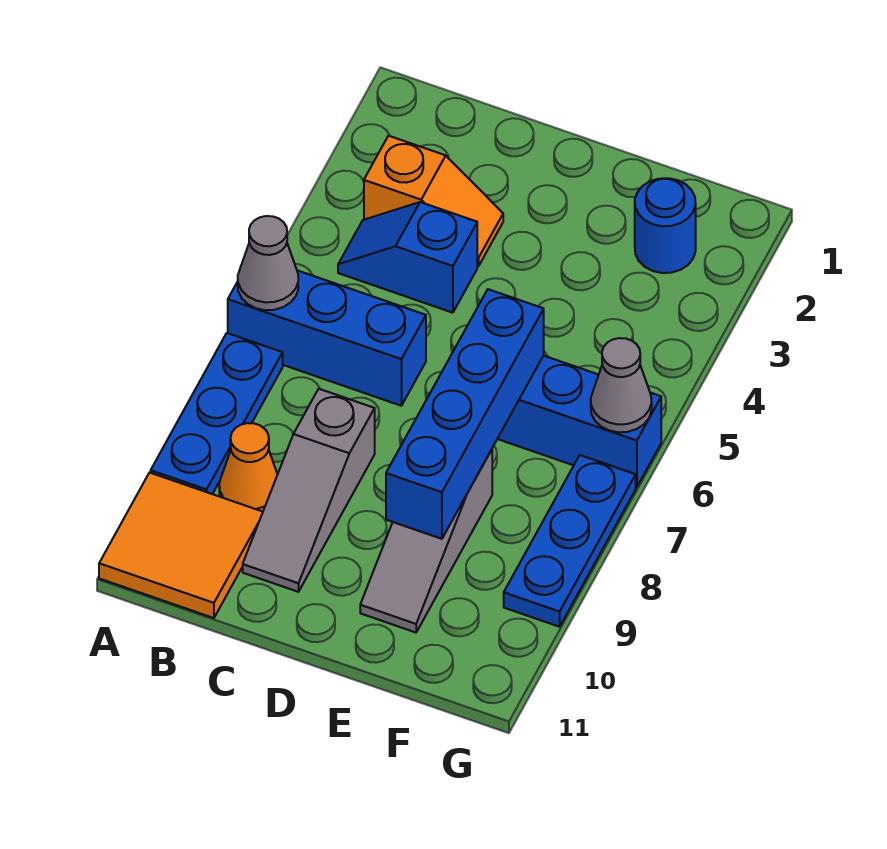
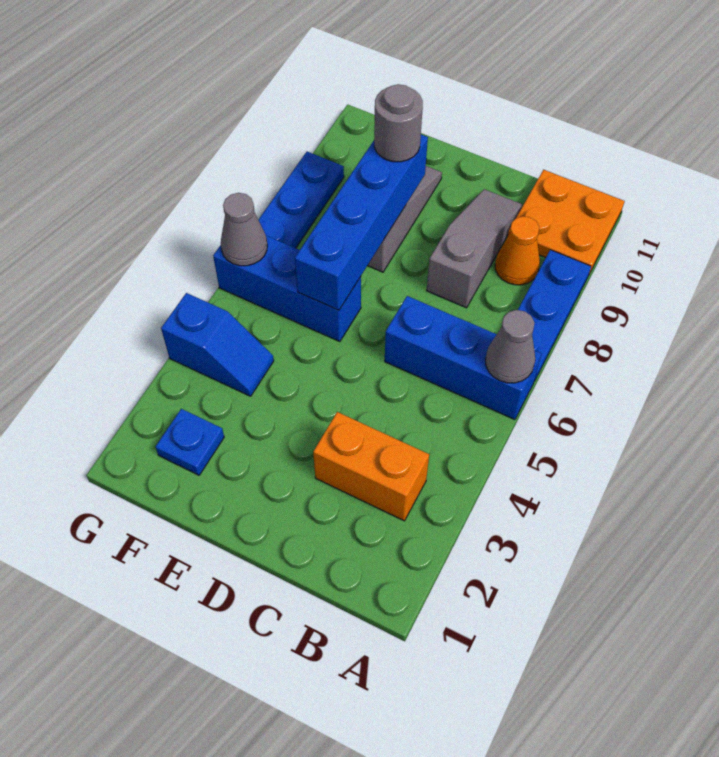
orange 2x2 tile [99,473,263,618] -> orange 2x2 plate [508,170,625,274]
orange 1x2 slope [364,136,503,266] -> orange 1x2 brick [313,412,429,521]
blue 1x2 slope [338,202,477,313] -> blue 1x2 slope moved to [161,293,274,396]
none -> grey 1x1 round brick [374,84,423,162]
blue 1x1 round brick [635,178,696,273] -> blue 1x1 plate [155,409,224,475]

